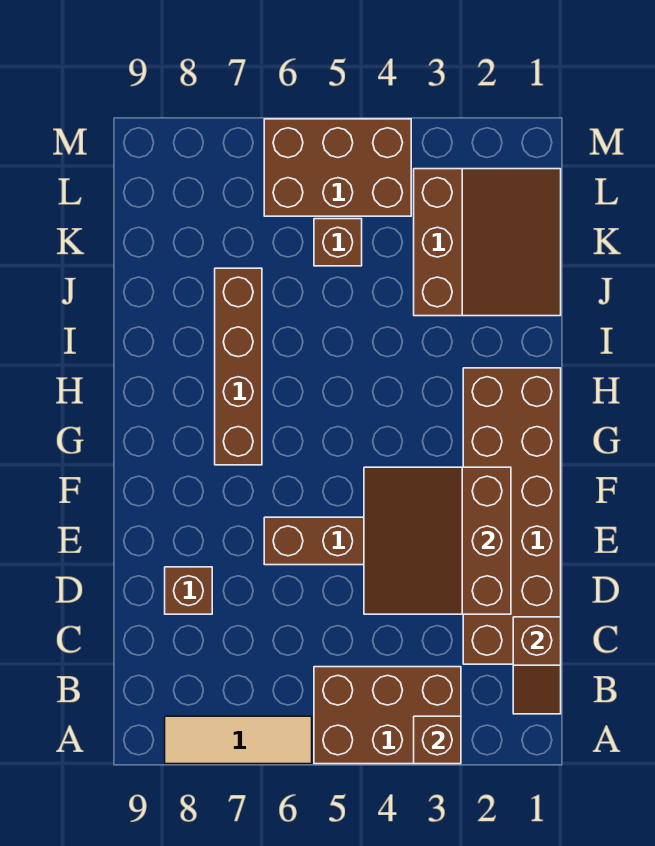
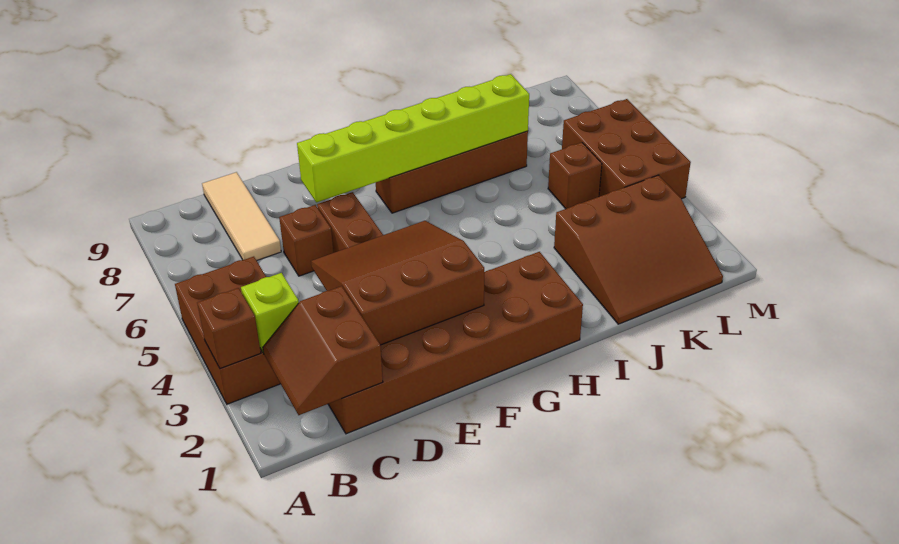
tan 1x3 tile [165,716,312,764] -> tan 1x3 tile moved to [202,172,281,261]
brown 1x2 slope [513,617,561,714] -> brown 2x2 slope [263,286,383,415]
none -> lime 1x1 brick [241,273,299,352]
brown 1x1 brick [165,567,212,614] -> brown 1x1 brick moved to [279,205,333,276]
none -> lime 1x6 brick [297,74,529,202]

